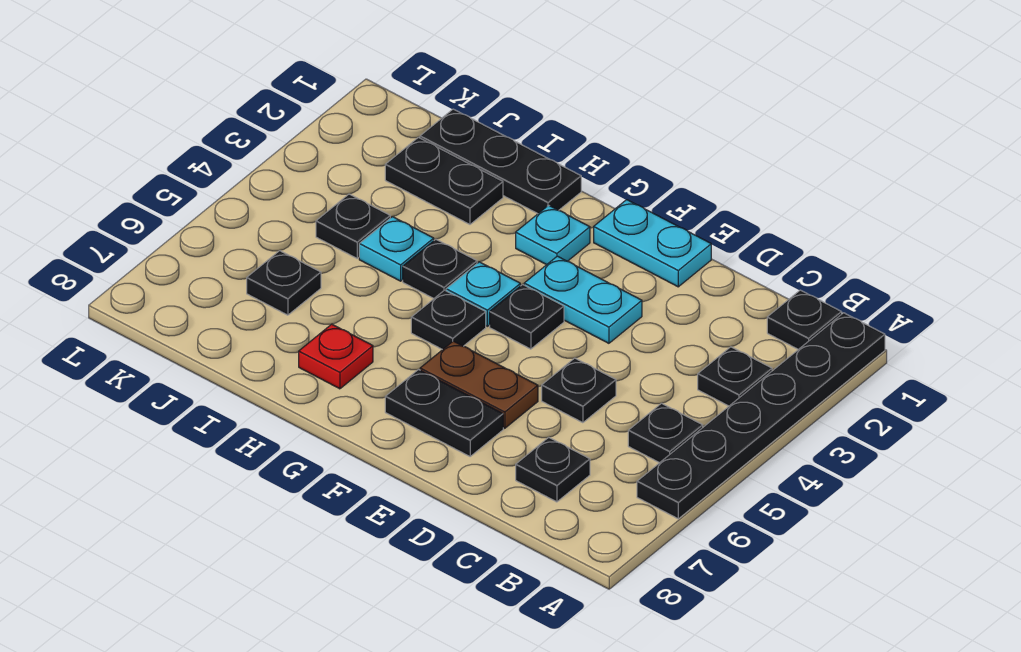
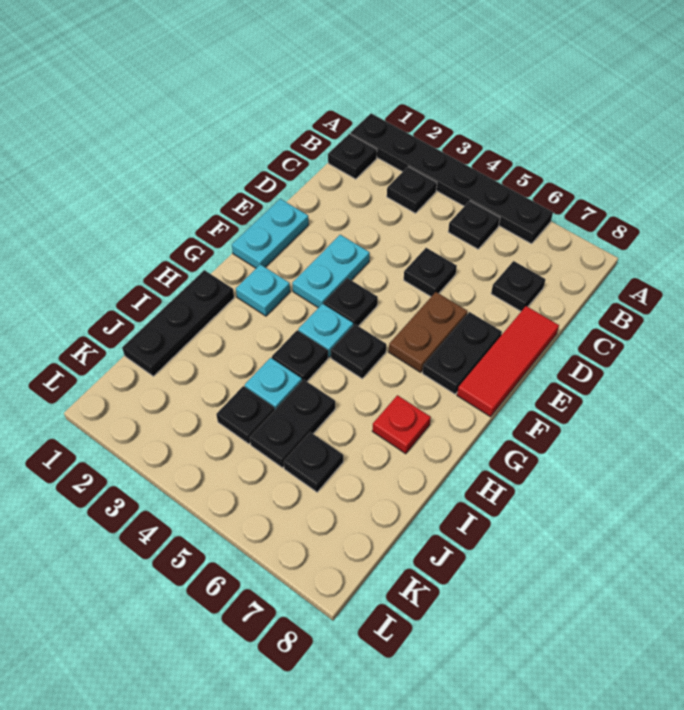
none -> red 1x3 tile [457,306,559,417]
black 1x2 plate [385,137,503,224] -> black 1x2 plate moved to [249,380,335,468]

